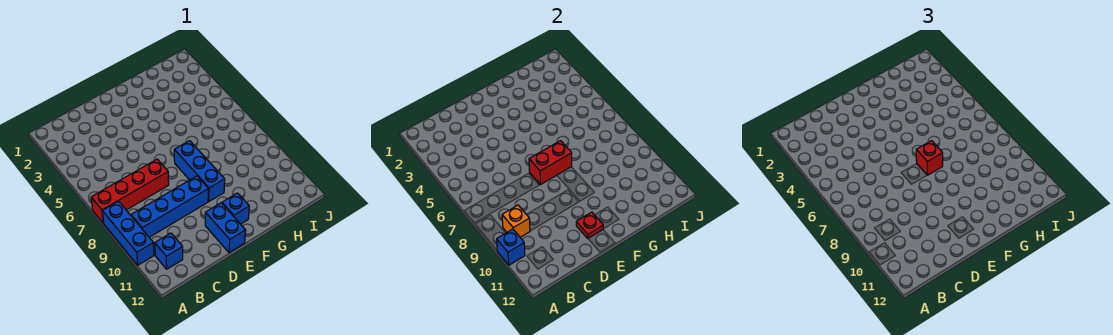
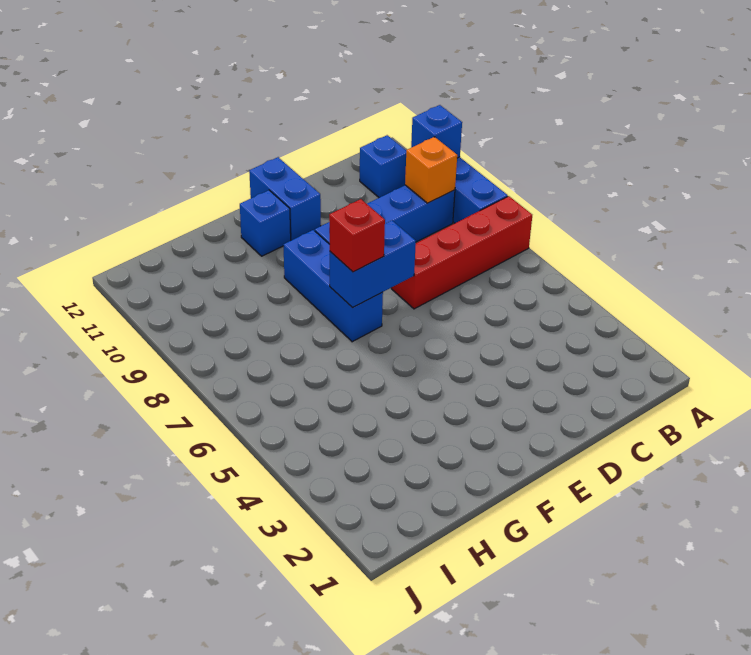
red 1x2 brick [529,141,572,185] -> blue 1x2 brick [330,221,416,308]
red 1x1 plate [576,212,603,238] -> none

